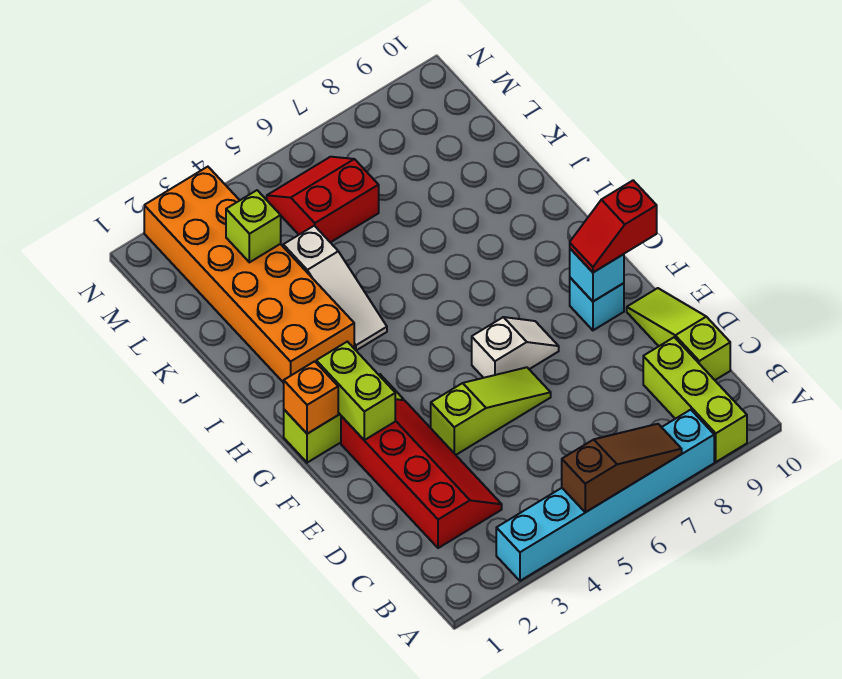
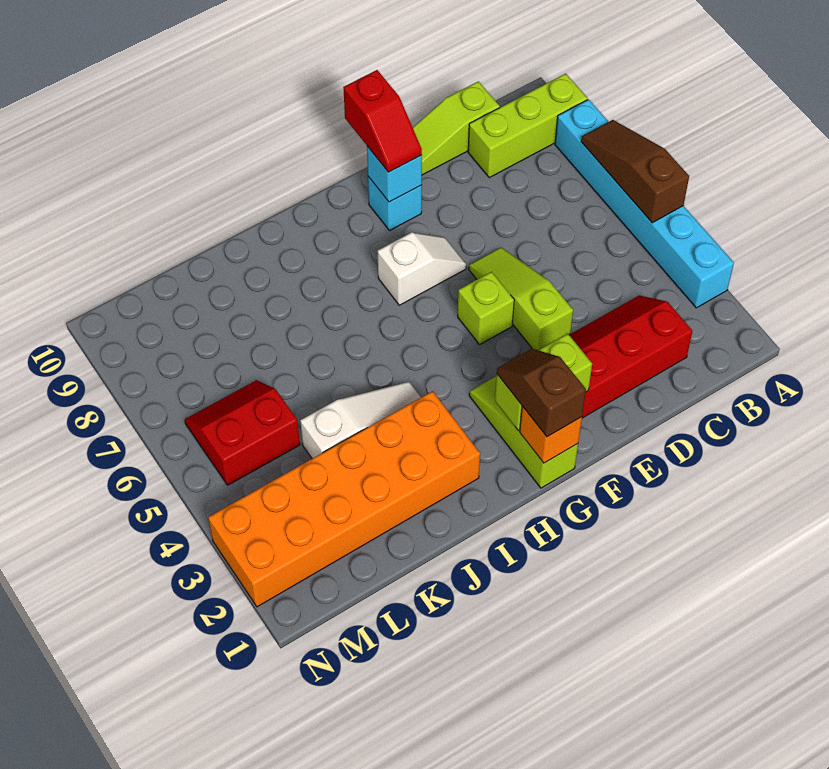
white 1x2 slope [472,317,559,378] -> white 1x2 slope turned to [378,232,466,305]
none -> brown 1x2 slope [497,349,586,437]
lime 1x1 brick [226,190,281,262] -> lime 1x1 brick moved to [458,272,514,345]
red 2x2 slope [267,157,379,242] -> red 2x2 slope turned to [185,380,300,485]

